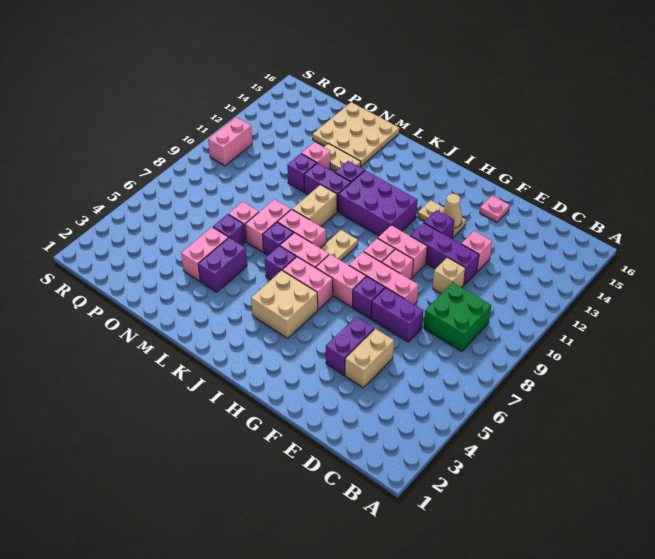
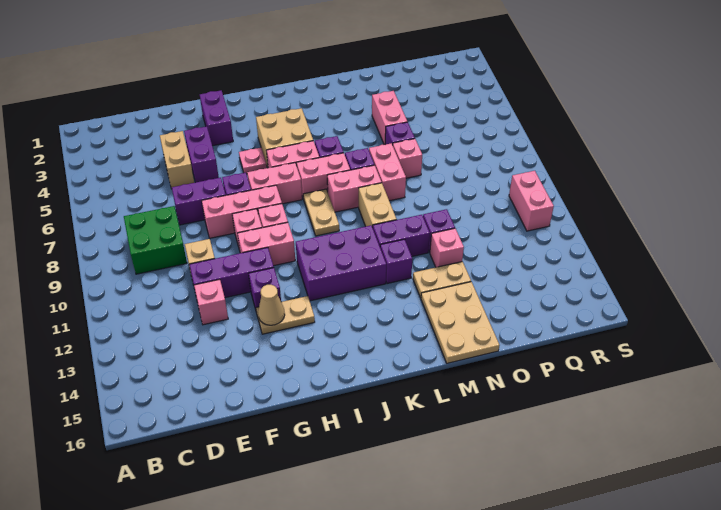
pink 1x1 plate [480,196,510,222] -> pink 1x1 plate moved to [239,148,267,174]
purple 1x2 brick [198,238,247,292] -> purple 1x2 brick moved to [200,90,233,146]
tan 3x3 plate [313,102,399,166] -> tan 2x3 plate [421,282,500,363]

